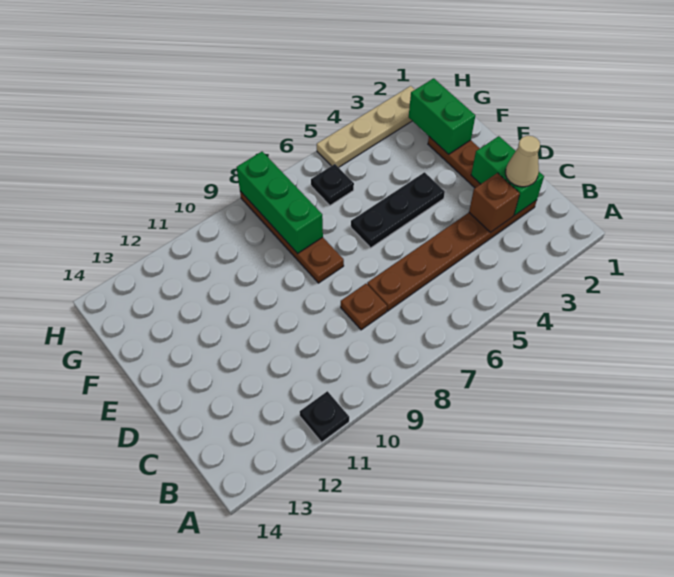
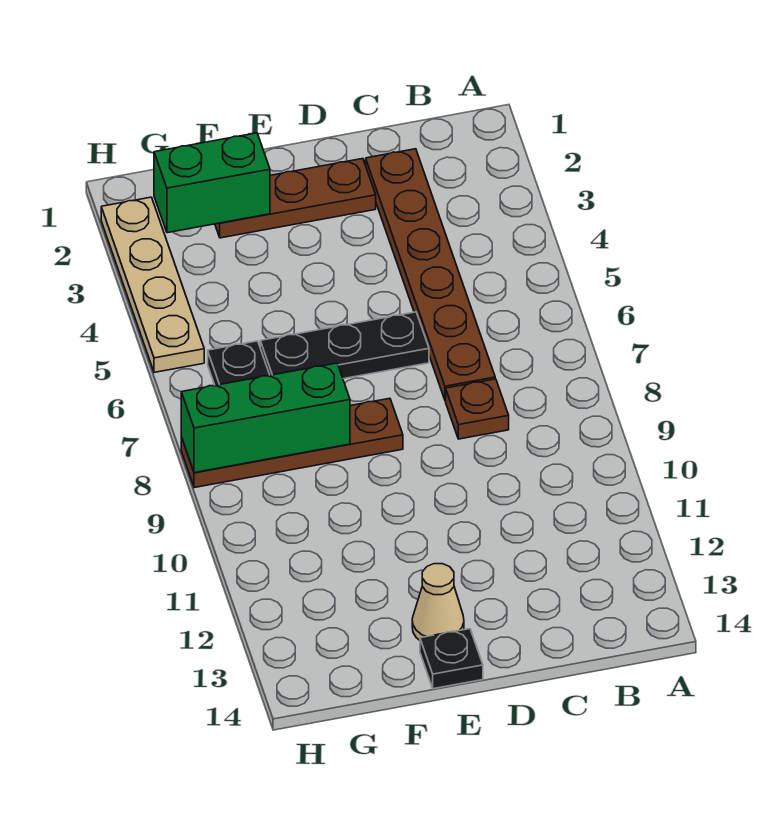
black 1x1 plate [300,391,349,442] -> black 1x1 plate moved to [420,629,483,689]
green 1x2 brick [471,136,544,216] -> none
tan 1x1 cone [506,136,540,187] -> tan 1x1 cone moved to [412,564,464,640]
brown 1x1 brick [469,173,520,232] -> none
black 1x3 plate [351,172,445,248] -> black 1x3 plate turned to [260,312,429,379]

